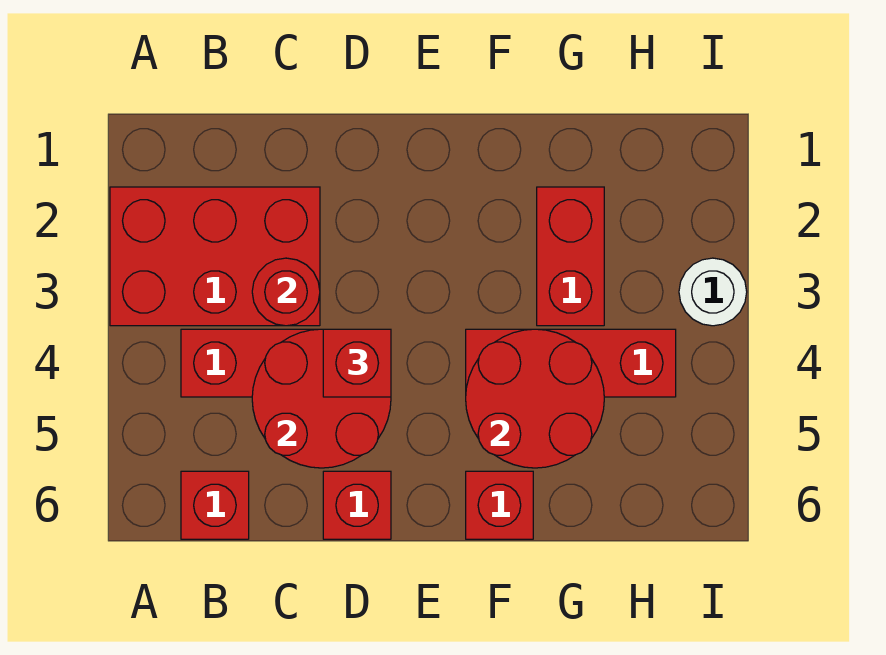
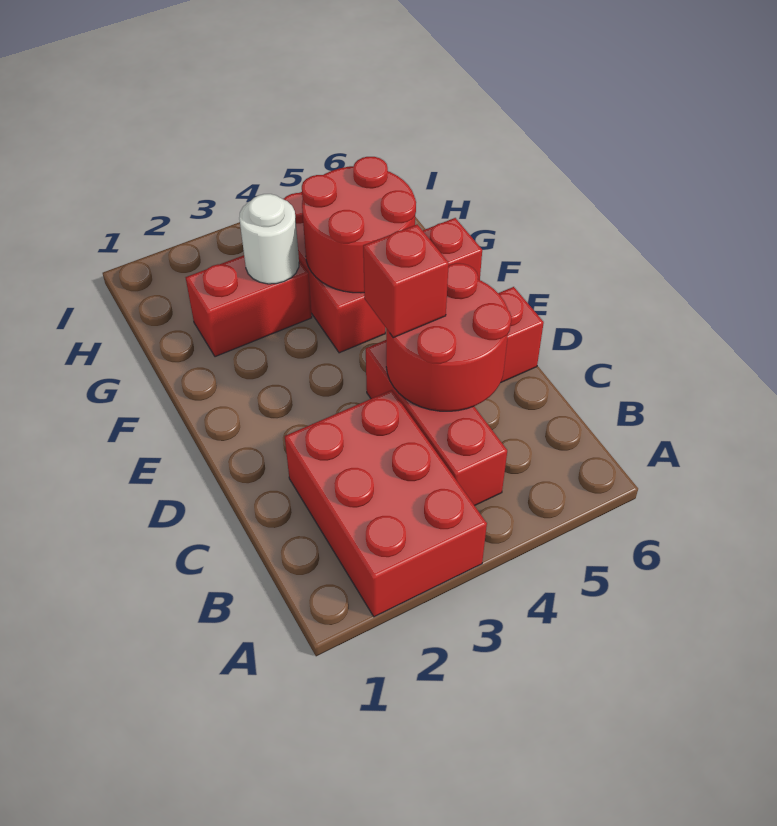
red 1x1 brick [181,471,249,539] -> none
red 1x1 round brick [252,258,320,326] -> none
white 1x1 round brick [679,258,747,326] -> white 1x1 round brick moved to [239,194,299,284]

